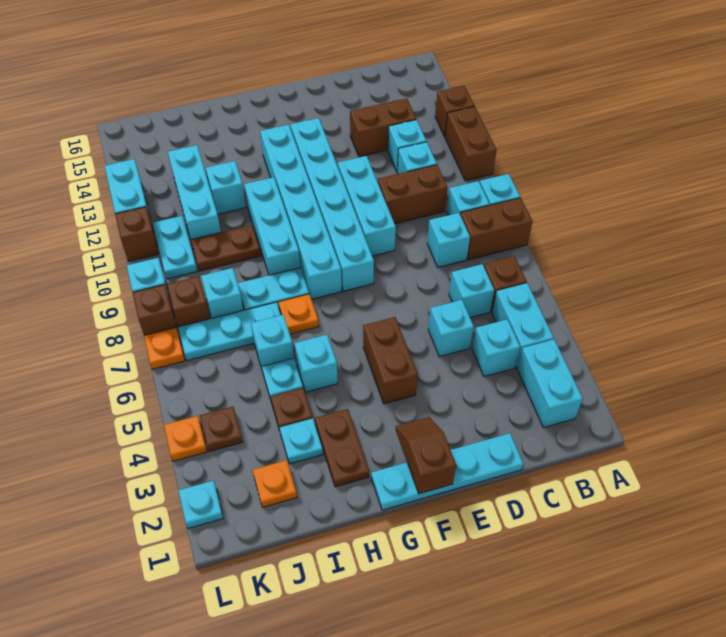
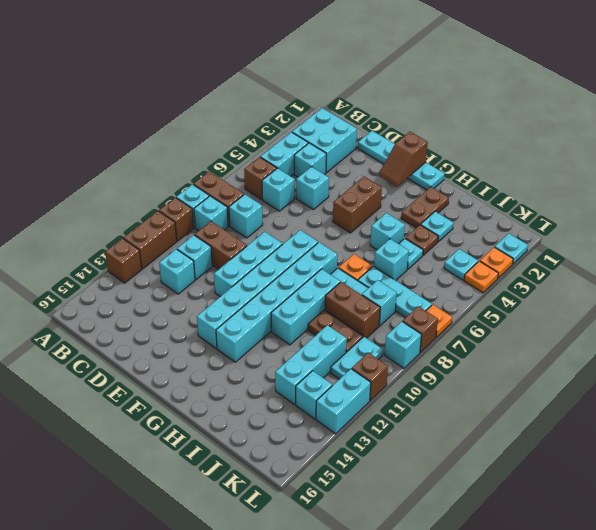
cyan 1x2 brick [517,339,583,427] -> cyan 2x2 brick [292,108,357,172]
brown 1x2 brick [350,98,416,157] -> brown 1x2 brick moved to [325,282,380,338]
cyan 1x1 brick [206,161,246,214] -> cyan 1x1 brick moved to [296,371,332,419]
orange 1x1 plate [253,460,297,507] -> orange 1x1 plate moved to [480,247,513,278]
brown 1x1 plate [200,407,243,451] -> cyan 1x1 plate [444,249,478,280]
brown 1x1 brick [167,276,210,327] -> brown 1x1 brick moved to [159,198,194,241]

